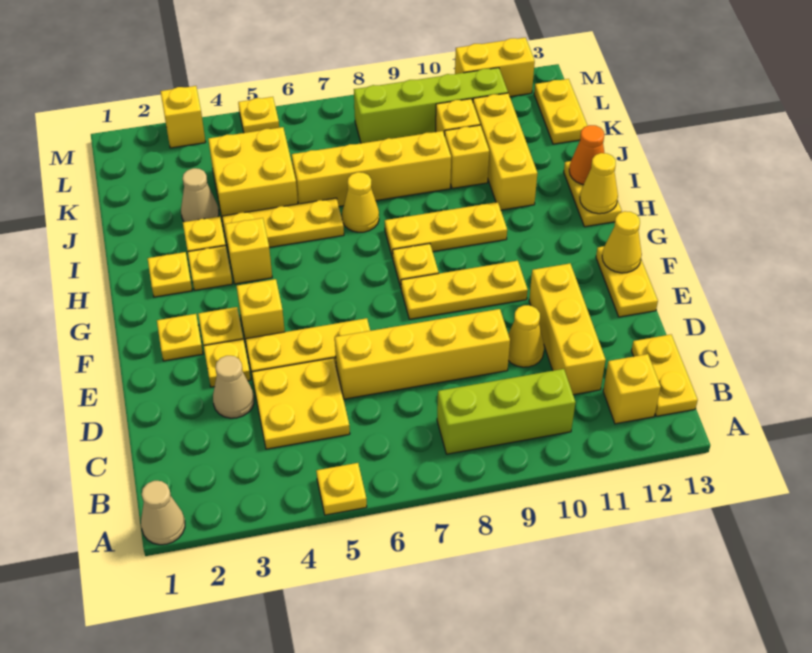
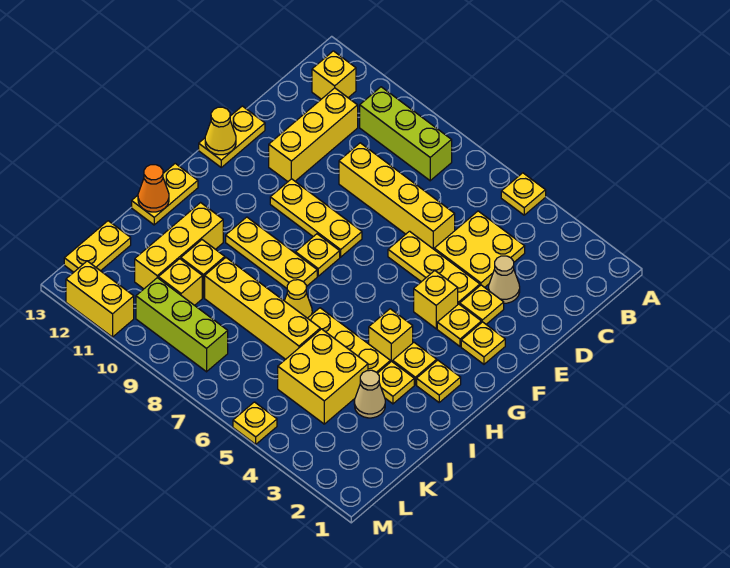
tan 1x1 cone [141,481,185,545] -> none
yellow 1x2 plate [631,334,698,416] -> none
yellow 1x1 cone [508,305,544,367] -> none
yellow 1x1 cone [580,153,618,214] -> none
lime 1x4 brick [354,68,508,143] -> lime 1x3 brick [136,278,228,372]
yellow 1x1 brick [160,86,205,148] -> none

